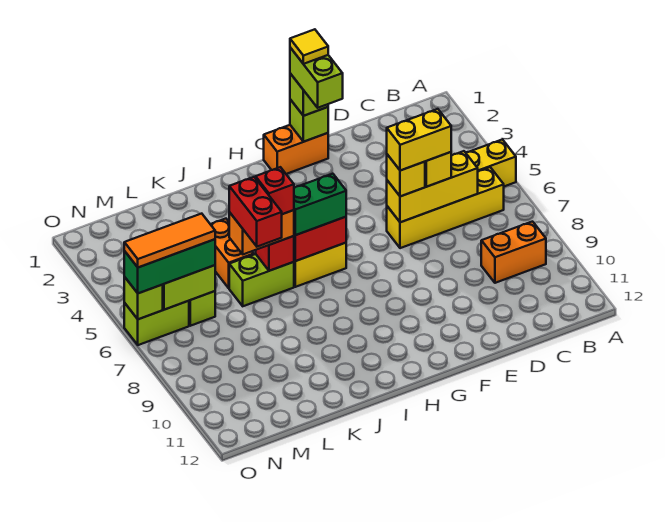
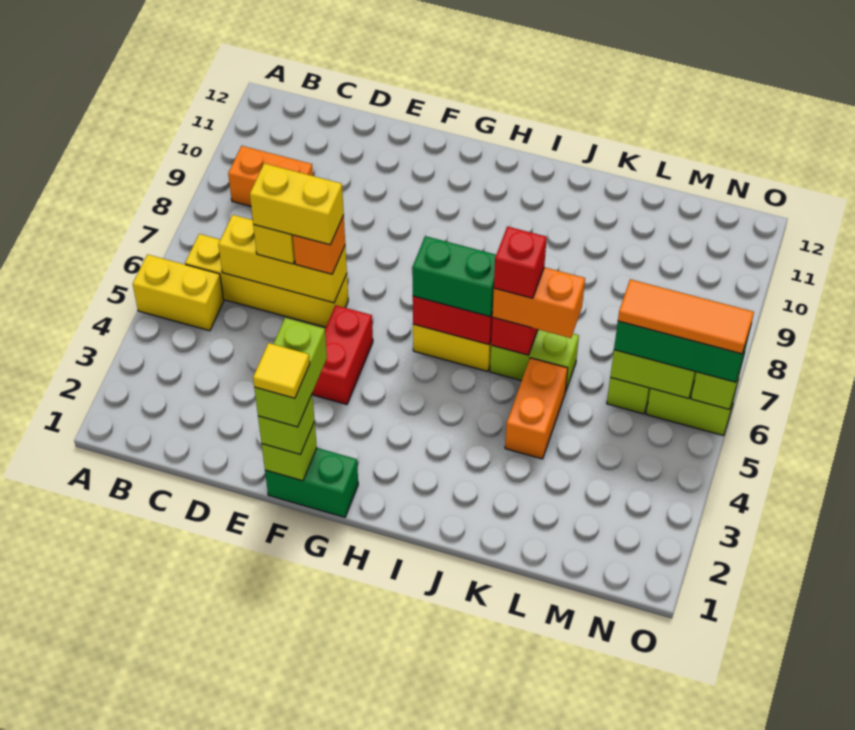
yellow 1x1 brick [387,154,425,196] -> orange 1x1 brick [293,216,345,274]
orange 1x2 brick [264,125,328,174] -> green 1x2 brick [265,448,358,517]
red 1x2 brick [229,177,282,247] -> red 1x2 brick moved to [312,305,373,405]

